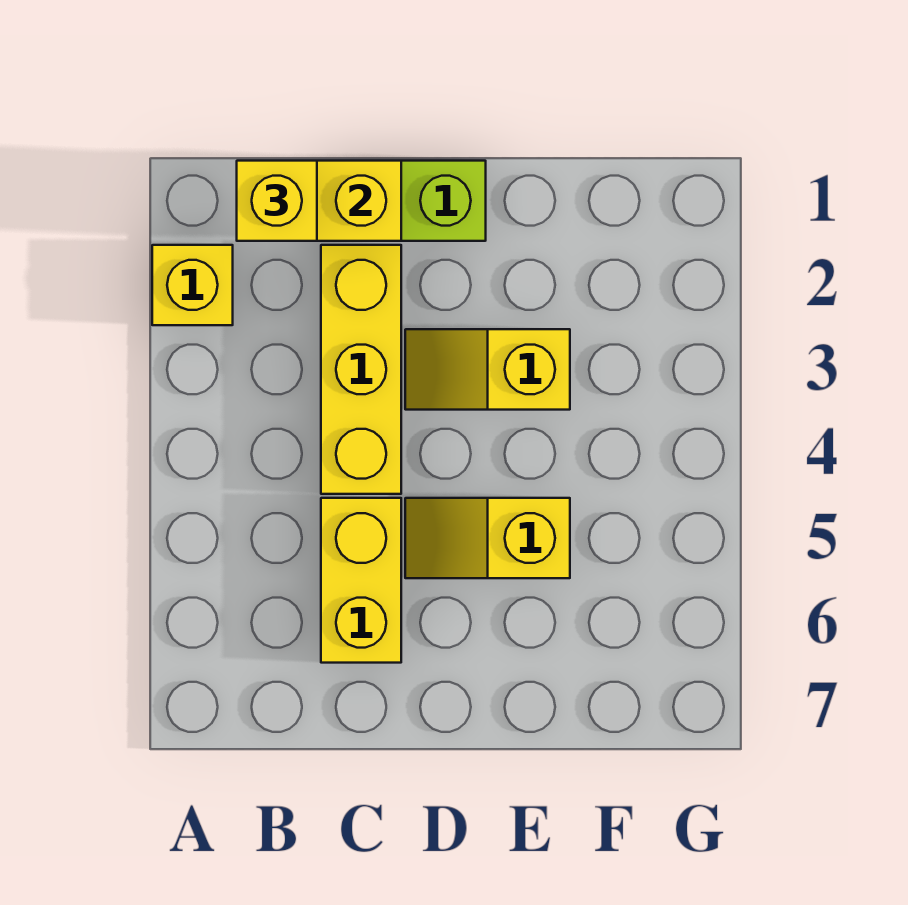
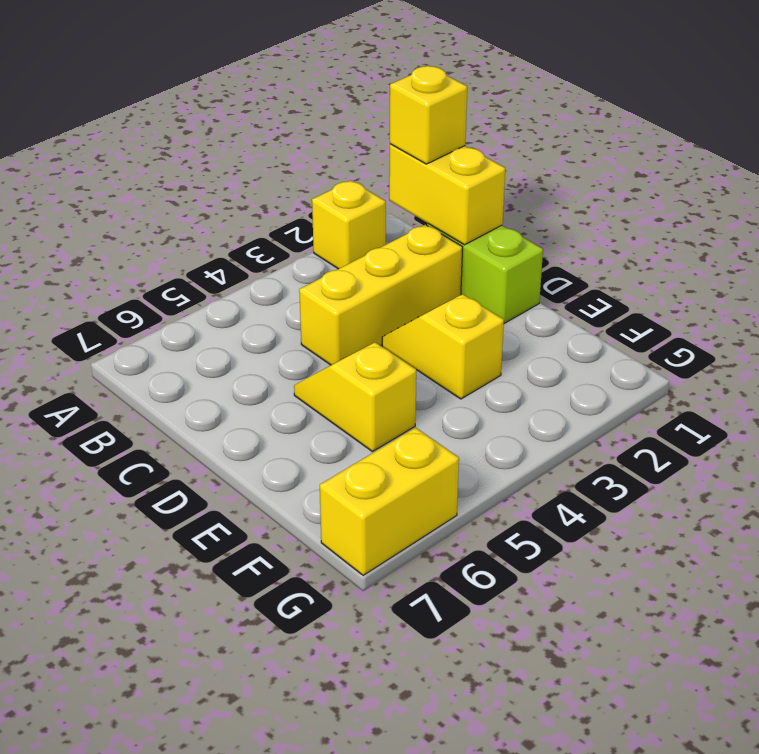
yellow 1x2 brick [321,498,401,663] -> yellow 1x2 brick moved to [320,428,459,575]

